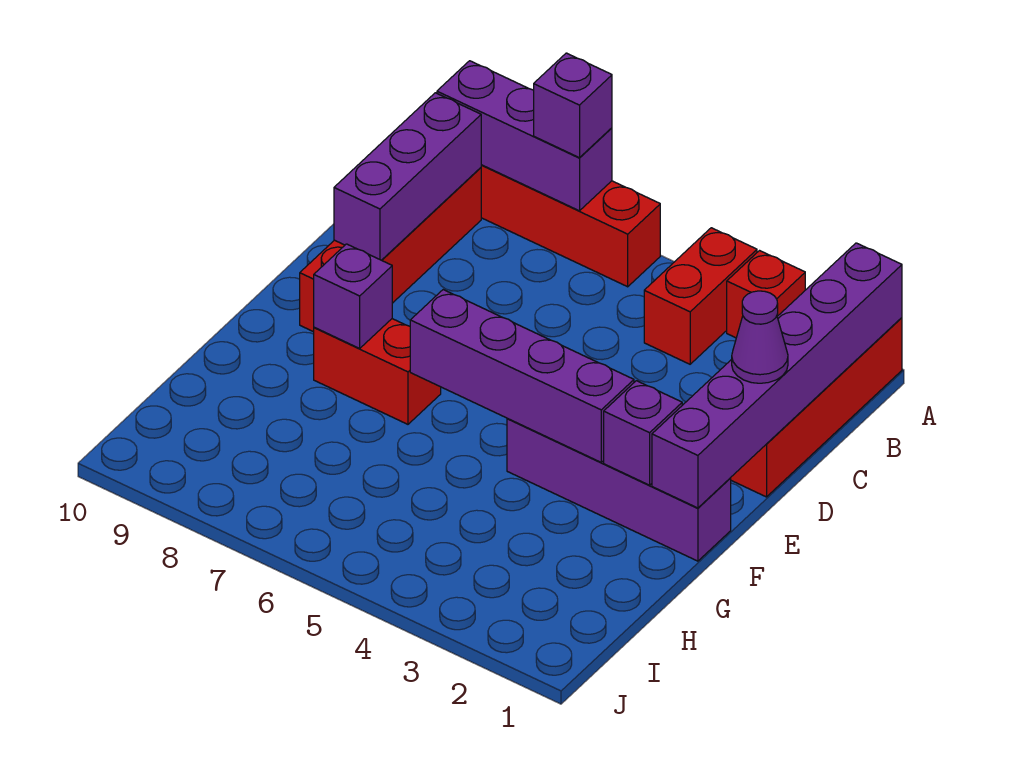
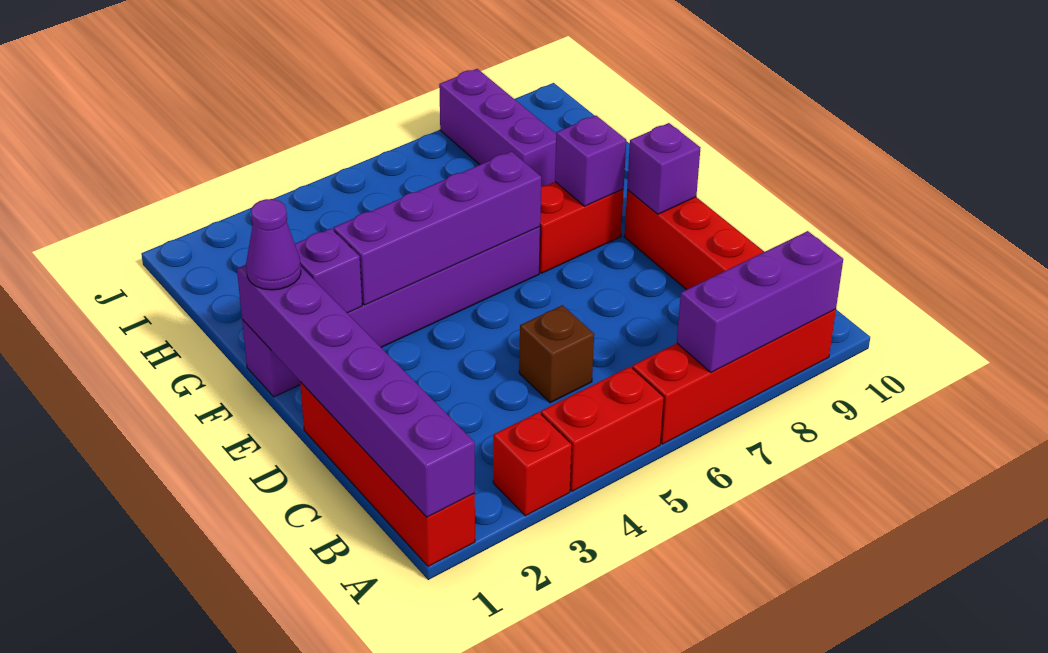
red 1x2 brick [644,228,757,364] -> red 1x2 brick turned to [541,367,664,491]
purple 1x1 brick [534,53,612,158] -> purple 1x1 brick moved to [627,123,700,214]
purple 1x3 brick [334,93,481,260] -> purple 1x3 brick moved to [439,69,556,187]
none -> brown 1x1 brick [519,305,594,403]
purple 1x1 cone [732,291,788,383] -> purple 1x1 cone moved to [246,199,301,290]
purple 1x4 brick [507,419,731,561] -> purple 1x6 brick [242,227,540,397]

